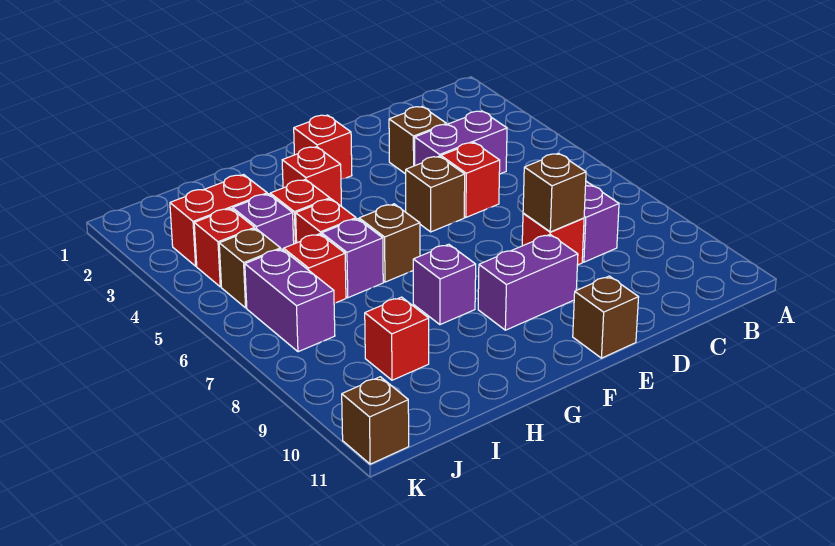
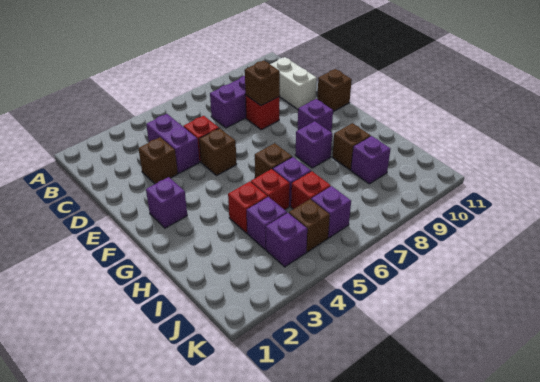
none -> white 1x2 brick [270,57,317,109]
purple 1x2 brick [478,234,578,330] -> purple 1x1 brick [298,99,333,133]
red 1x1 brick [294,115,352,179] -> purple 1x1 brick [146,177,187,228]
red 1x1 brick [282,147,342,207] -> none
red 1x2 brick [170,175,267,266] -> none
red 1x1 brick [365,297,429,380] -> purple 1x1 brick [351,136,390,184]
red 1x1 brick [194,208,255,287] -> purple 1x1 brick [266,213,307,267]
purple 1x2 brick [245,249,335,352] -> purple 1x1 brick [311,186,351,238]
brown 1x1 brick [342,377,409,464] -> brown 1x1 brick moved to [332,123,371,170]

